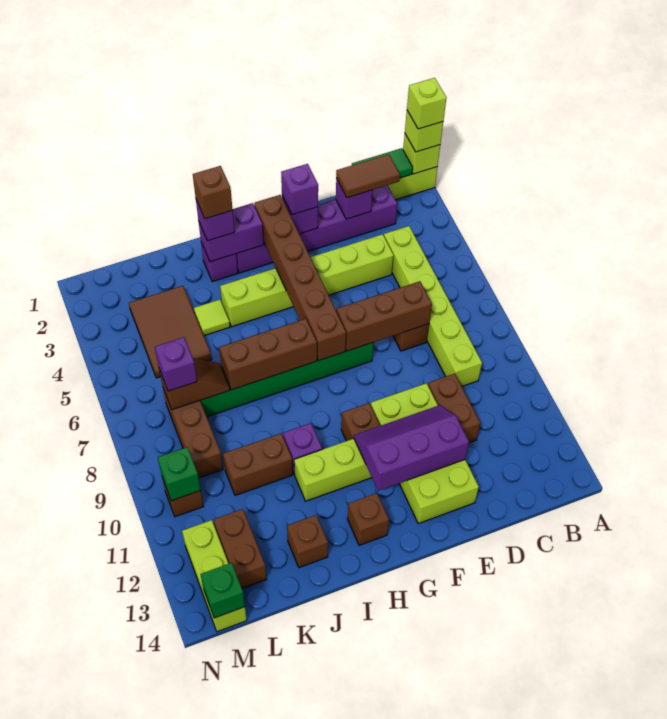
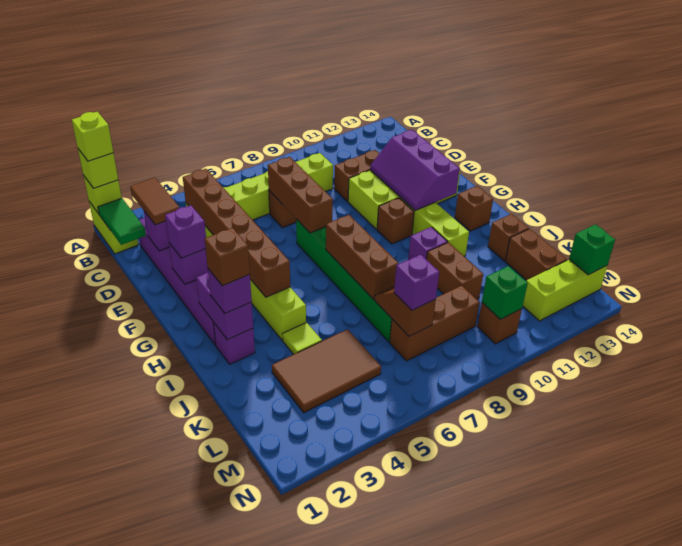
brown 1x6 brick [254,195,346,361] -> brown 1x6 brick turned to [183,169,290,297]
brown 1x2 brick [214,509,267,589] -> brown 1x2 brick turned to [505,229,567,280]

